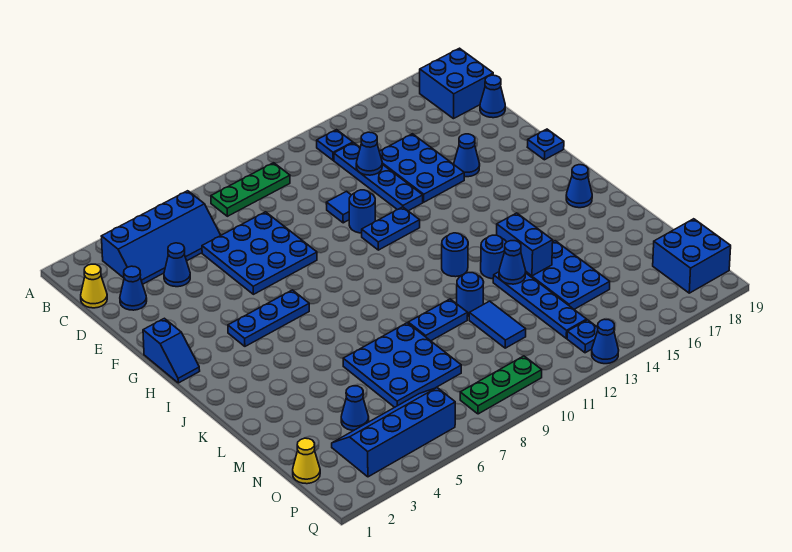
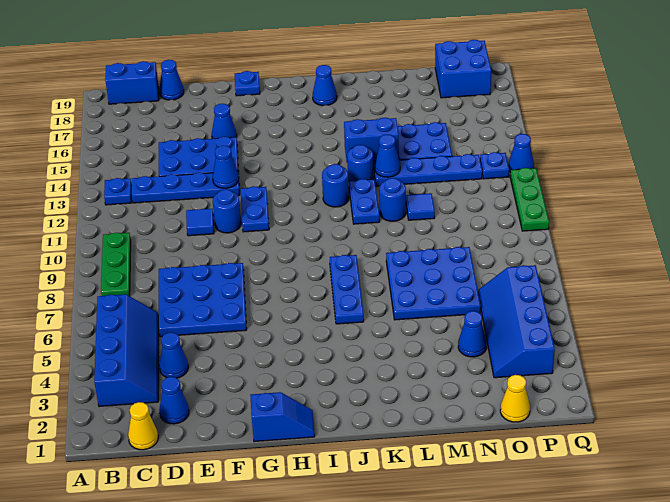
blue 2x2 brick [420,48,493,119] -> blue 1x2 brick [105,61,159,104]
blue 1x1 cone [356,132,382,175] -> blue 1x1 cone moved to [213,146,239,188]
blue 1x3 plate [228,290,309,346] -> blue 1x3 plate moved to [330,255,364,324]
blue 1x2 plate [408,299,468,341] -> blue 1x2 plate moved to [349,179,380,224]
blue 1x2 tile [469,301,526,348] -> blue 1x1 tile [406,193,435,220]
green 1x3 plate [460,356,542,414] -> green 1x3 plate moved to [510,168,549,231]

